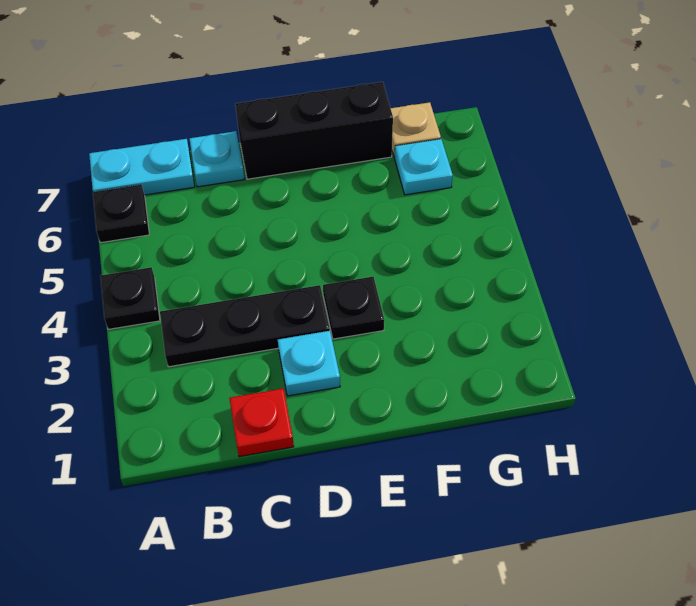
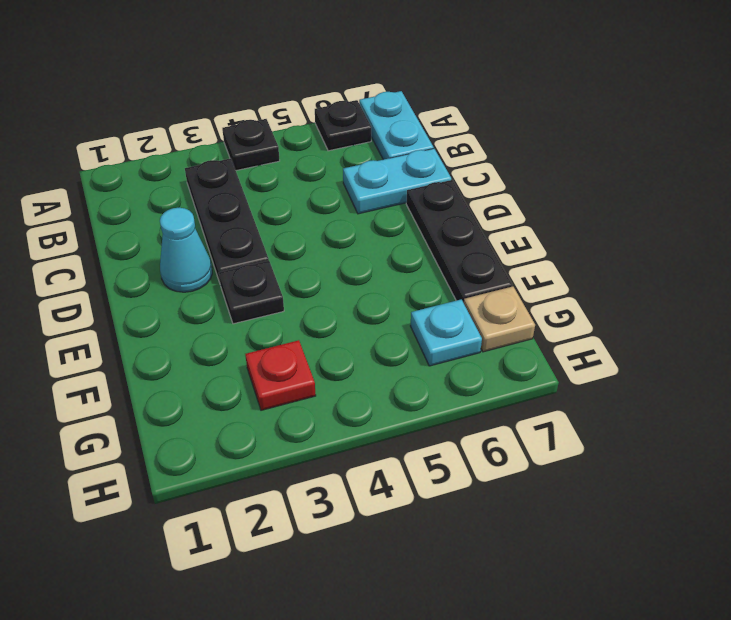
red 1x1 plate [229,388,294,457] -> red 1x1 plate moved to [245,340,316,410]
cyan 1x1 plate [190,131,244,187] -> cyan 1x2 plate [343,149,451,214]
cyan 1x1 plate [278,331,340,396] -> cyan 1x1 cone [160,208,212,292]
black 1x3 brick [235,82,393,179] -> black 1x3 plate [406,180,512,303]

